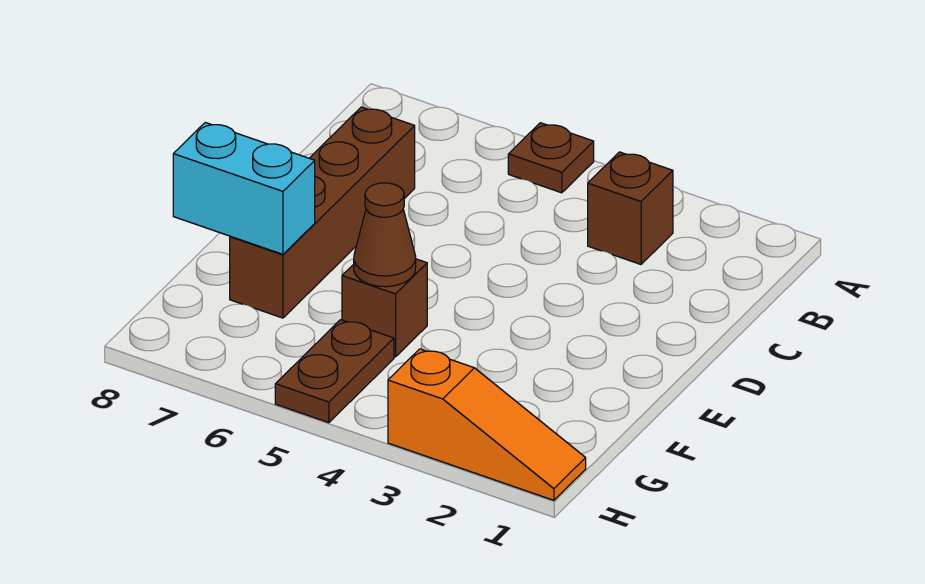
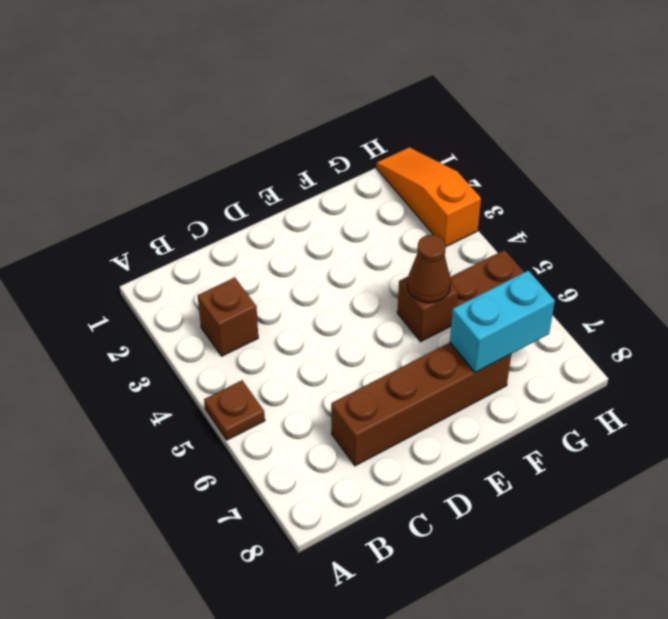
cyan 1x2 brick [173,122,315,254] -> cyan 1x2 brick turned to [450,271,555,373]

